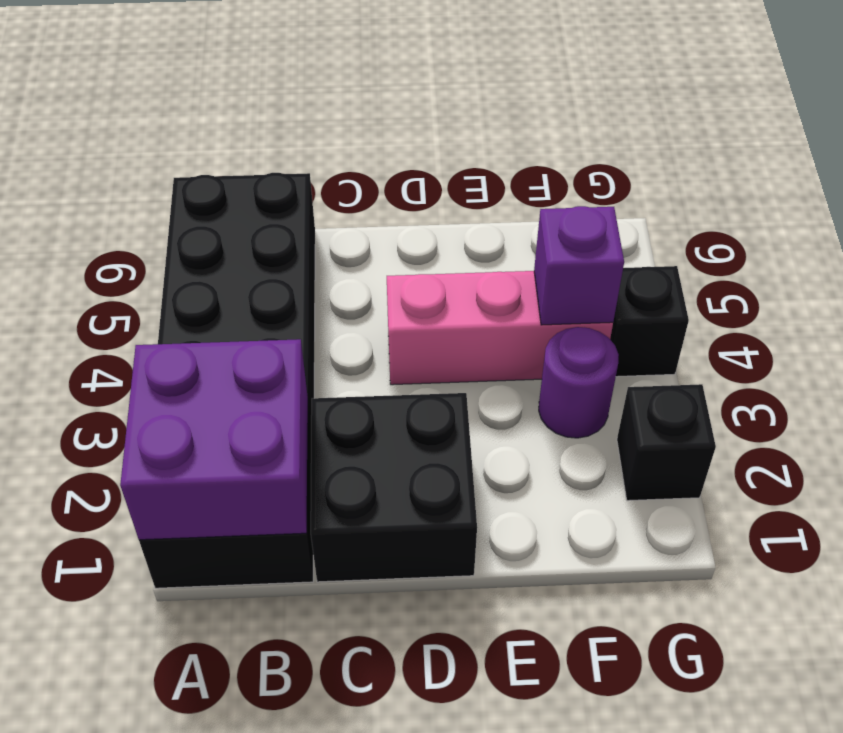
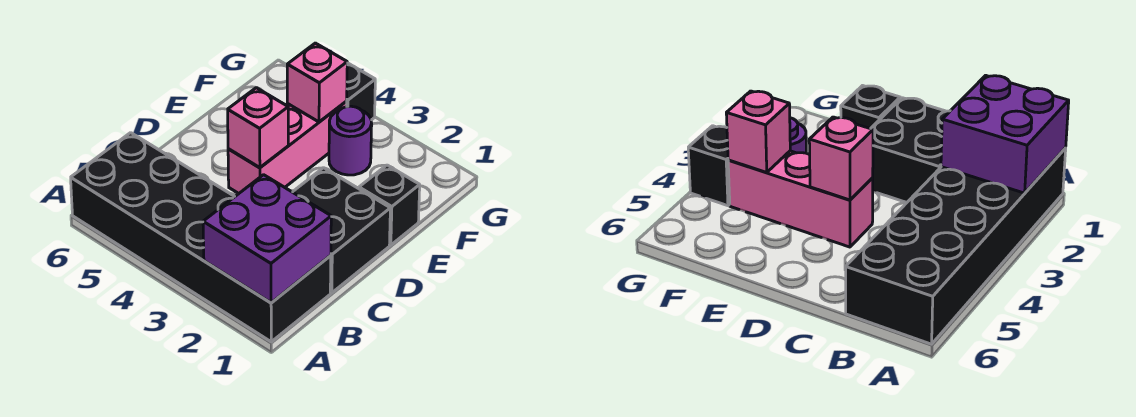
none -> pink 1x1 brick [228,88,288,168]
purple 1x1 brick [534,206,624,325] -> pink 1x1 brick [287,43,347,122]
black 1x1 brick [617,384,716,501] -> black 1x1 brick moved to [359,165,420,245]

